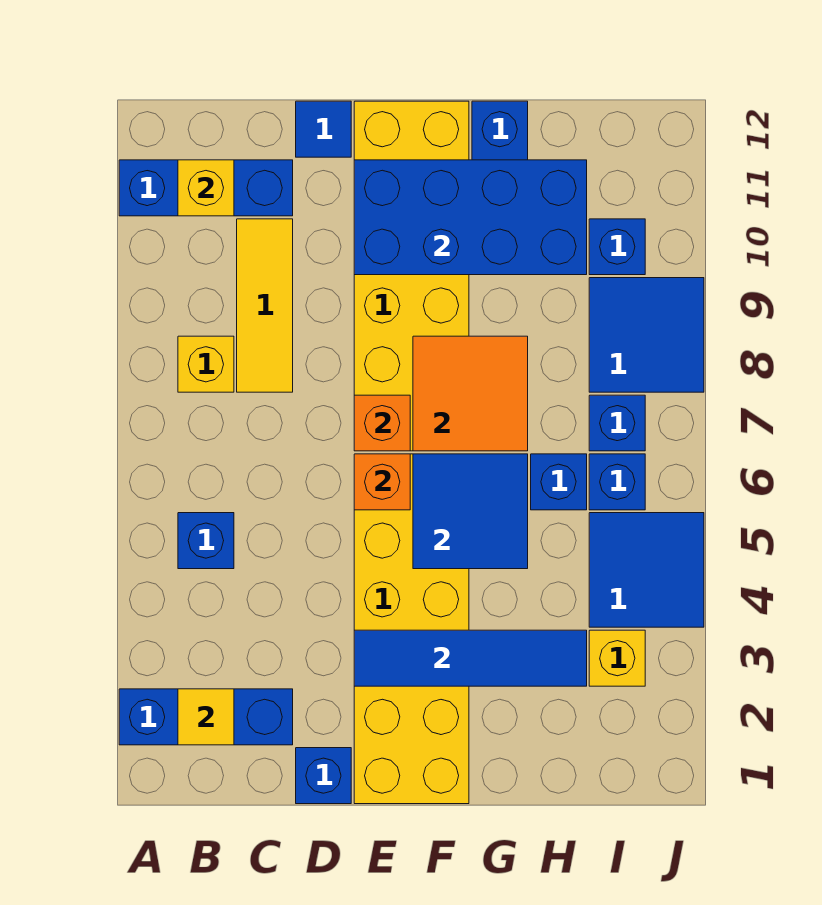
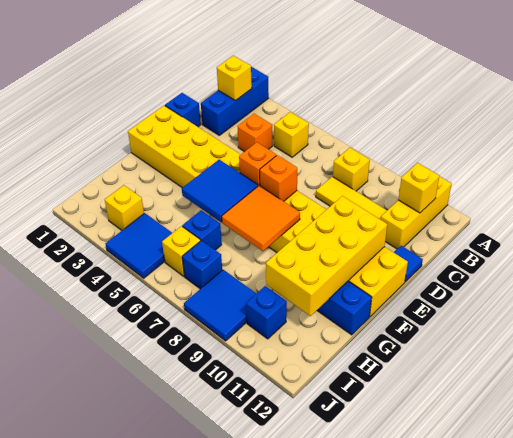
blue 1x3 brick [119,160,293,216] -> yellow 1x3 brick [381,176,452,249]
yellow 1x1 tile [178,689,234,745] -> yellow 1x1 brick [217,56,252,101]
blue 1x1 brick [178,513,234,569] -> yellow 1x1 brick [274,112,309,157]
none -> orange 1x1 brick [238,114,272,152]
blue 1x4 tile [354,630,587,686] -> none
blue 2x4 brick [354,160,587,275] -> yellow 2x4 brick [266,196,387,316]
blue 1x1 brick [589,454,645,510] -> yellow 1x1 brick [162,226,201,276]

